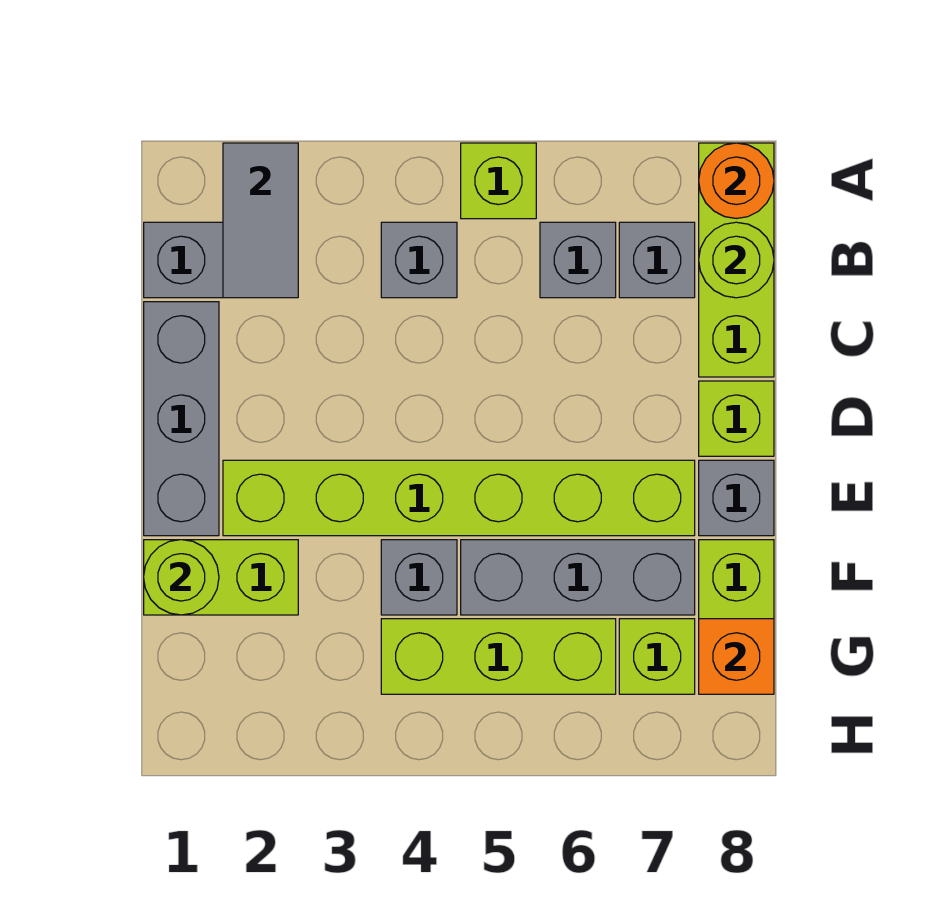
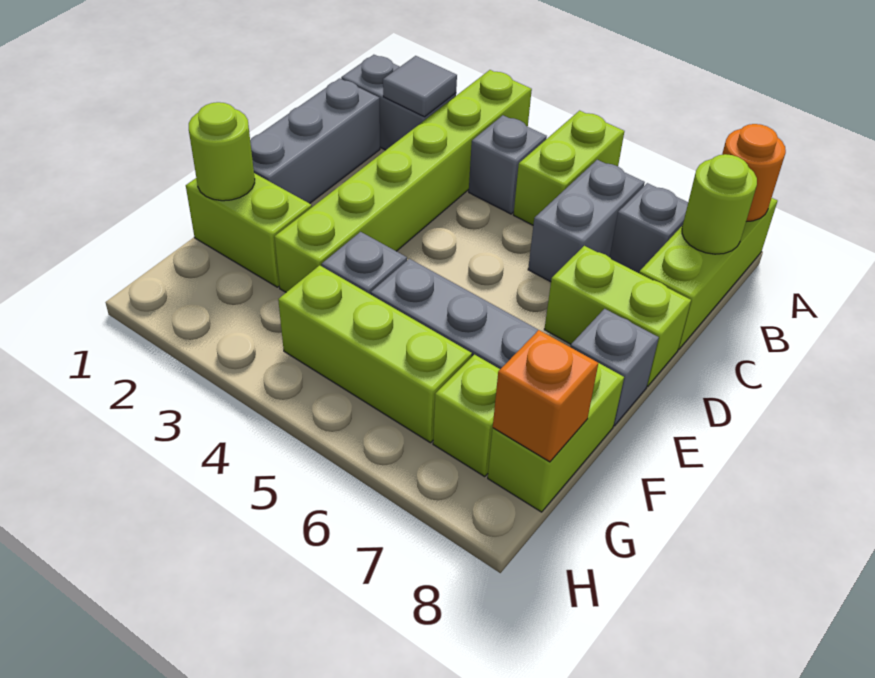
grey 1x2 tile [223,143,298,298] -> grey 1x1 tile [383,56,457,117]
lime 1x1 brick [461,143,536,219] -> lime 1x2 brick [514,111,624,225]
grey 1x1 brick [540,222,616,298] -> grey 1x2 brick [528,160,645,282]
lime 1x1 brick [699,381,774,456] -> lime 1x2 brick [544,246,691,387]
lime 1x6 brick [223,460,695,536] -> lime 1x6 brick turned to [274,70,532,292]

